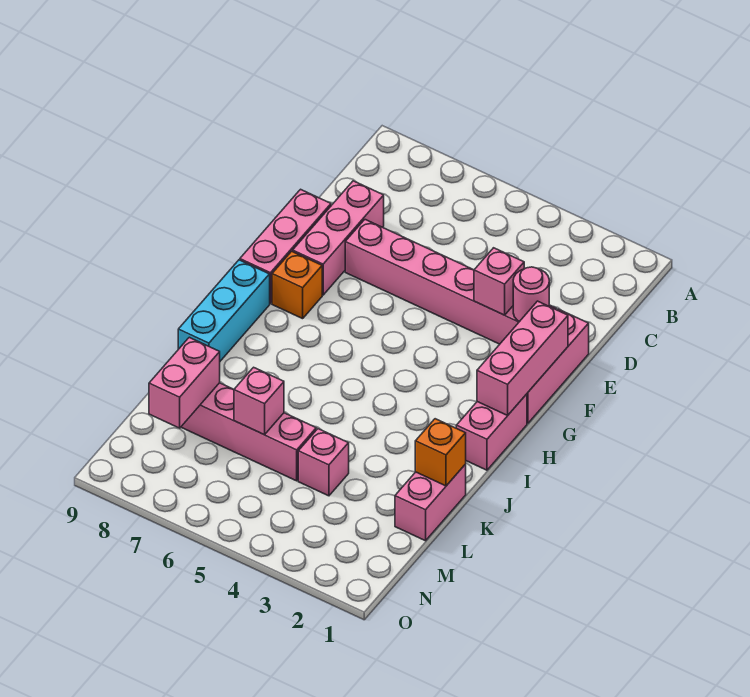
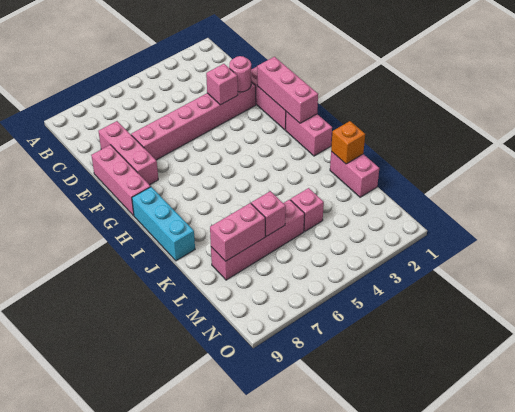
orange 1x1 brick [272,251,322,319] -> none
pink 1x2 brick [149,337,220,428] -> pink 1x2 brick turned to [210,203,265,261]

